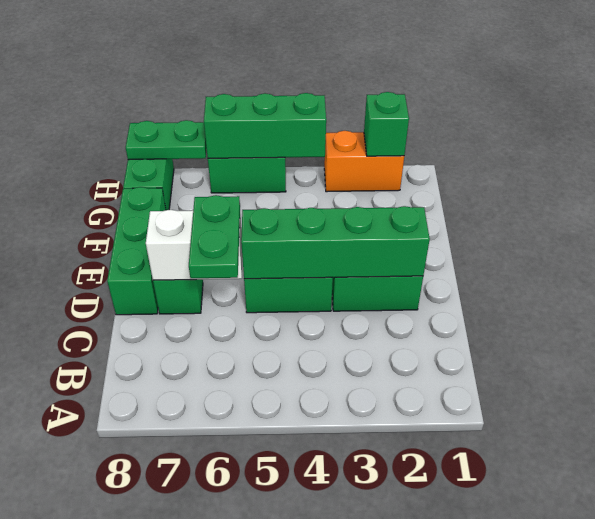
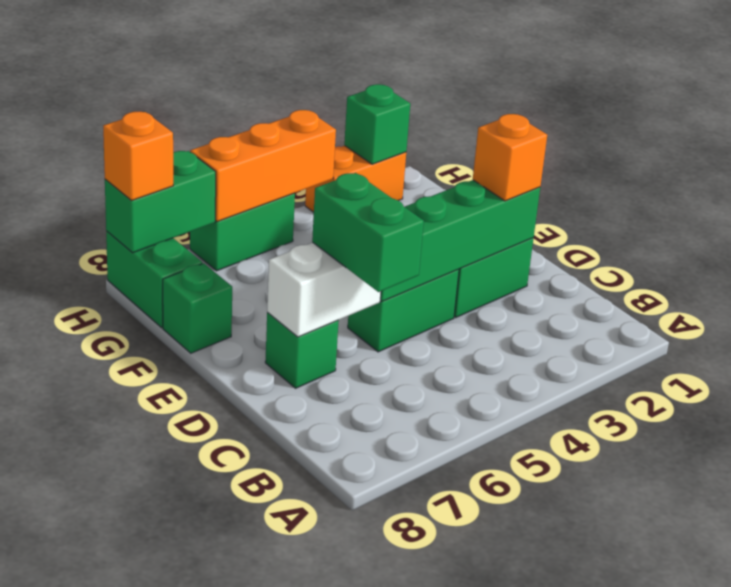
green 1x2 plate [189,195,240,278] -> green 1x2 brick [312,173,424,292]
none -> orange 1x1 brick [473,114,547,201]
green 1x3 brick [107,187,166,315] -> green 1x1 brick [163,263,232,353]
green 1x3 brick [204,93,326,158] -> orange 1x3 brick [190,110,336,222]
green 1x2 plate [126,120,207,160] -> green 1x2 brick [105,151,216,253]
none -> orange 1x1 brick [103,111,173,200]

